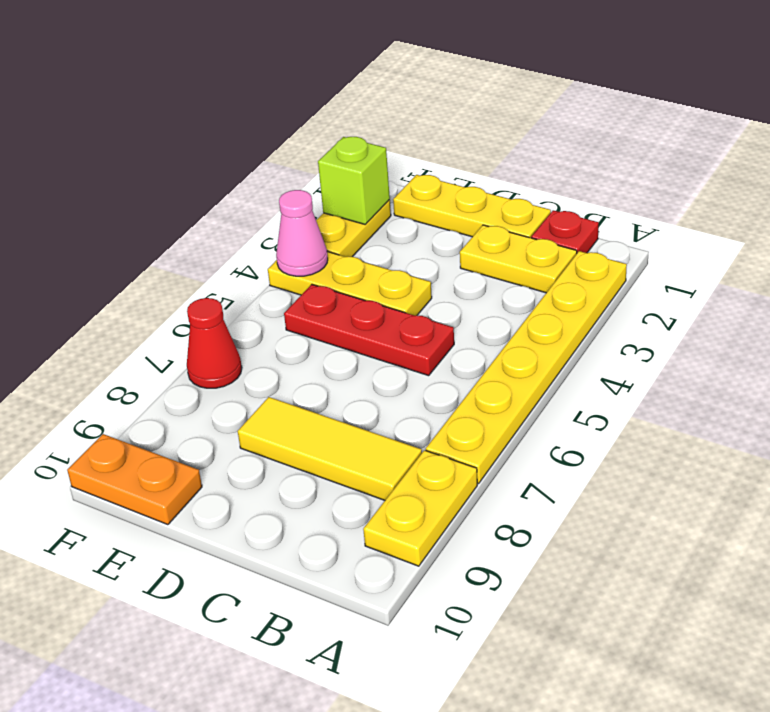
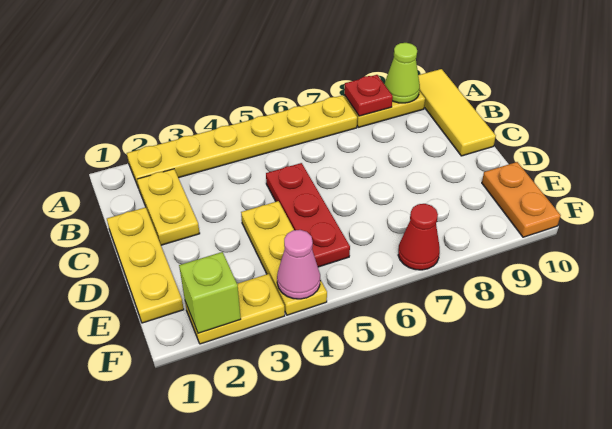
none -> lime 1x1 cone [385,43,420,103]
red 1x1 plate [531,210,599,253] -> red 1x1 plate moved to [344,75,393,116]
yellow 1x3 tile [238,397,422,500] -> yellow 1x3 tile moved to [418,69,496,156]

